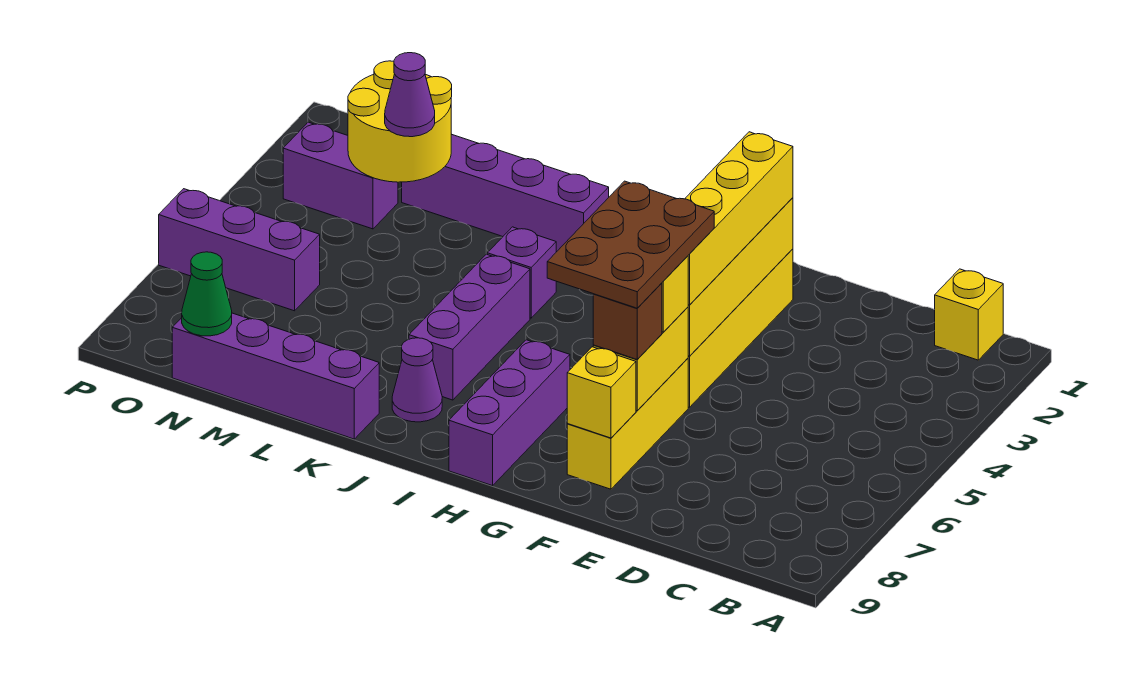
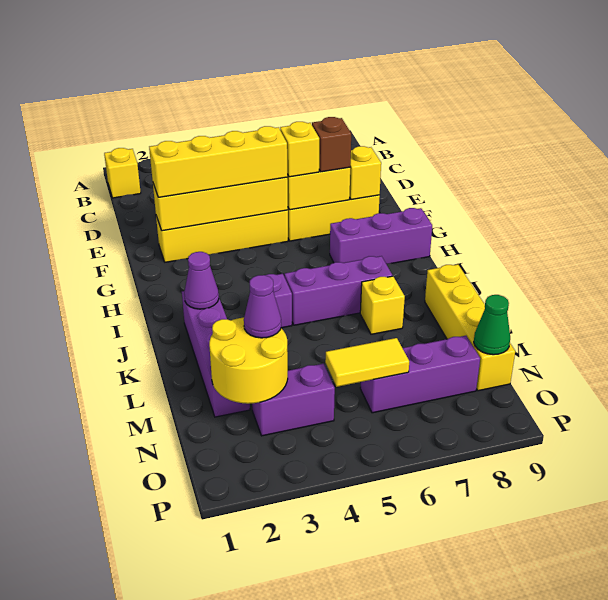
brown 2x3 plate [547,181,714,308] -> none
purple 1x1 cone [392,338,442,422] -> purple 1x1 cone moved to [184,252,219,309]
none -> yellow 1x1 brick [360,276,405,334]
purple 1x4 brick [172,313,379,439] -> yellow 1x4 brick [425,264,515,391]
purple 1x2 brick [283,122,398,229] -> purple 1x2 brick turned to [252,364,335,436]
none -> yellow 1x2 tile [325,338,409,387]
purple 1x3 brick [159,189,320,311] -> purple 1x3 brick turned to [360,336,480,413]

